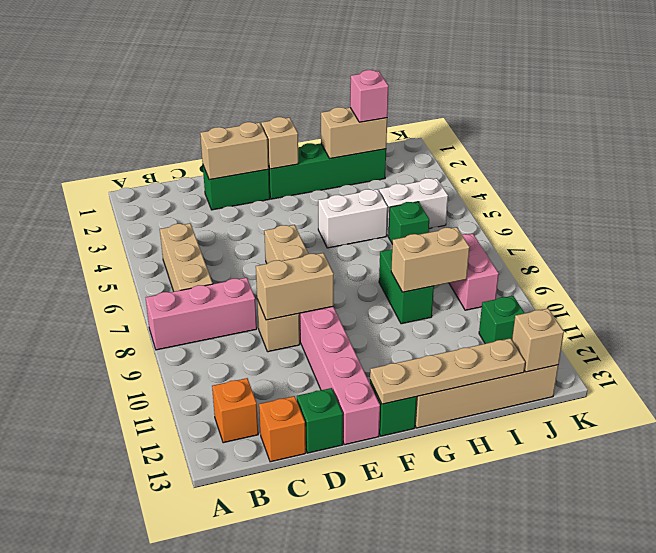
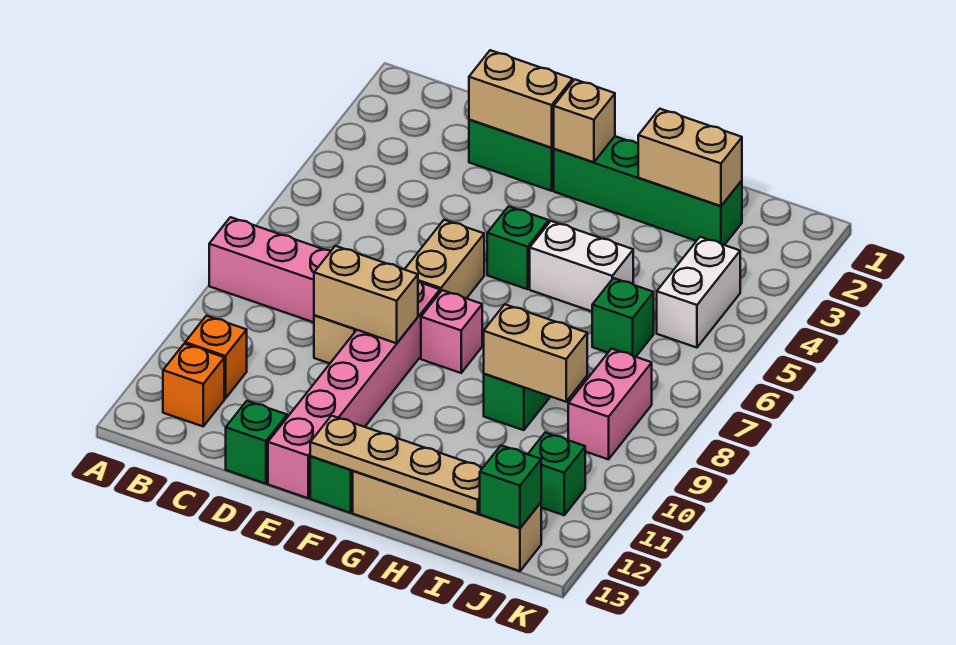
tan 1x3 brick [160,223,213,292] -> none
orange 1x1 brick [259,396,306,462] -> orange 1x1 brick moved to [185,316,247,399]
none -> green 1x1 brick [487,206,549,289]
pink 1x1 brick [350,70,389,122] -> pink 1x1 brick moved to [421,290,482,373]
white 1x2 brick [379,178,448,236] -> white 1x2 brick turned to [657,237,740,348]
tan 1x1 brick [512,309,564,372] -> green 1x1 brick [480,445,541,528]

